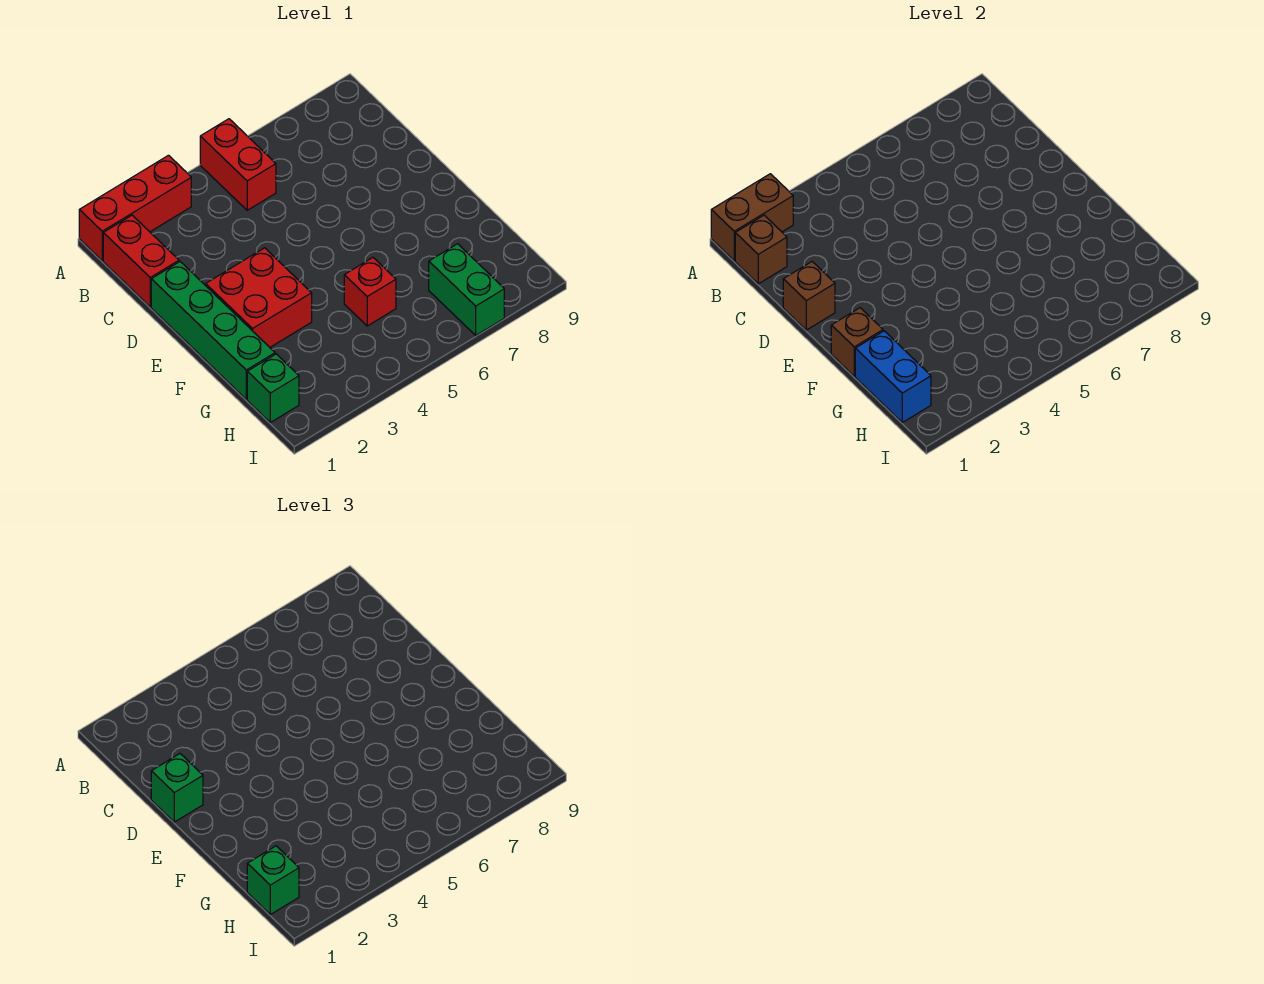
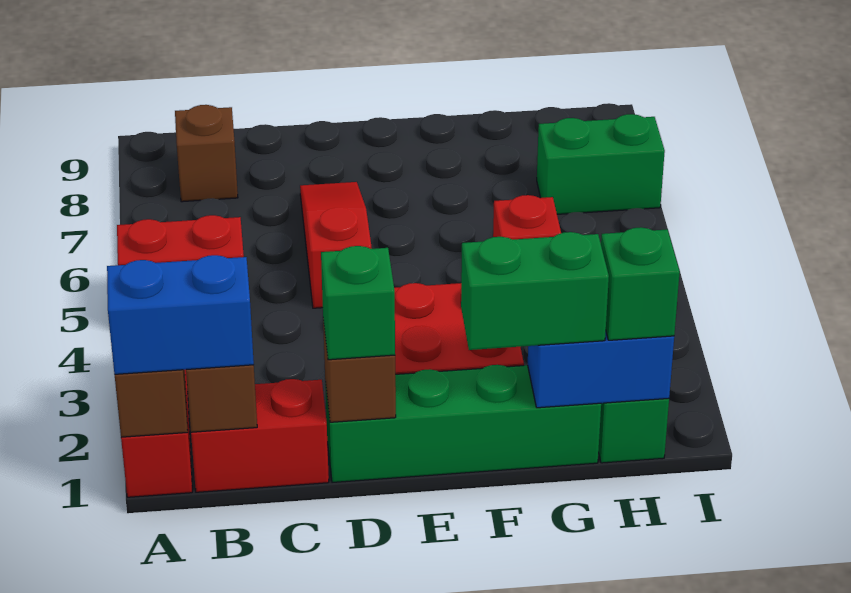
none -> blue 1x2 brick [107,255,254,374]
none -> red 1x3 slope [300,182,372,308]
brown 1x1 brick [831,308,883,376] -> brown 1x1 brick moved to [175,105,238,202]
none -> green 1x2 brick [461,232,609,350]

